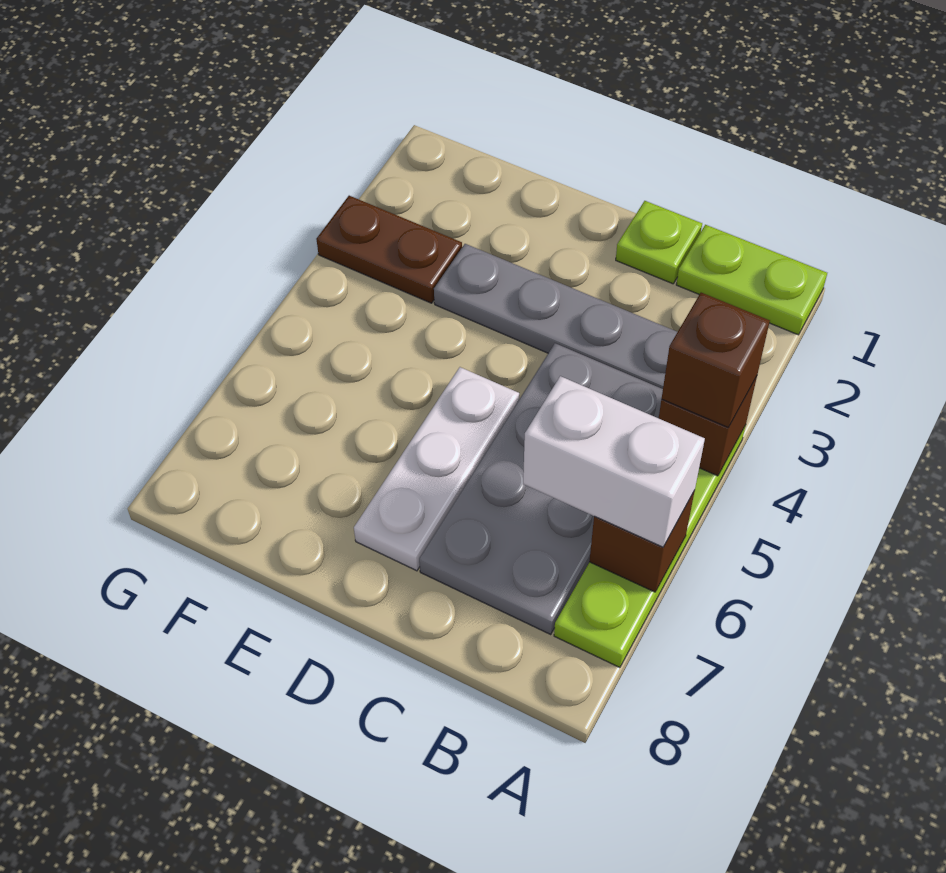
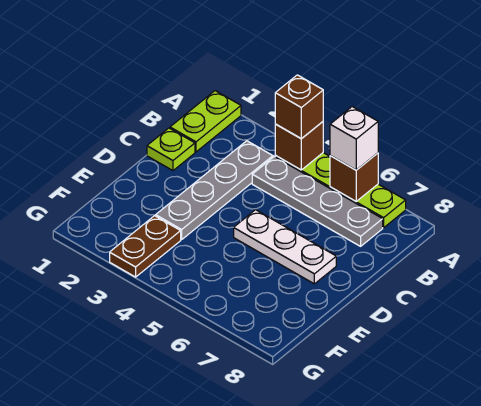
white 1x2 brick [523,376,705,547] -> white 1x1 brick [330,107,378,170]
grey 2x4 plate [419,343,663,634] -> grey 1x4 plate [252,157,383,246]

